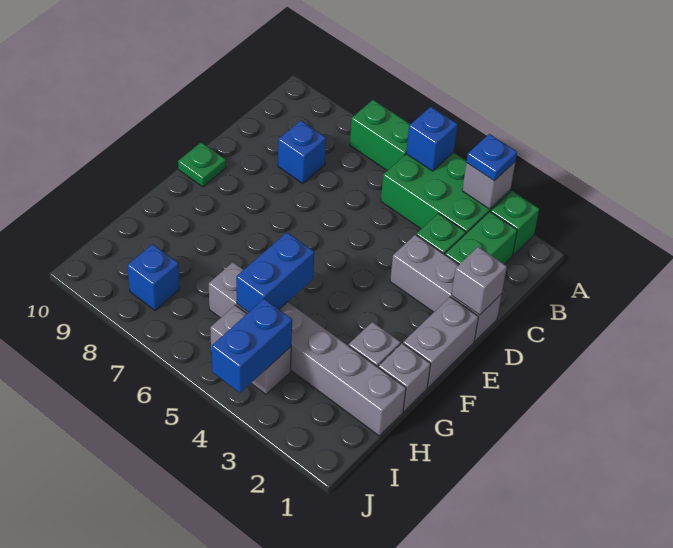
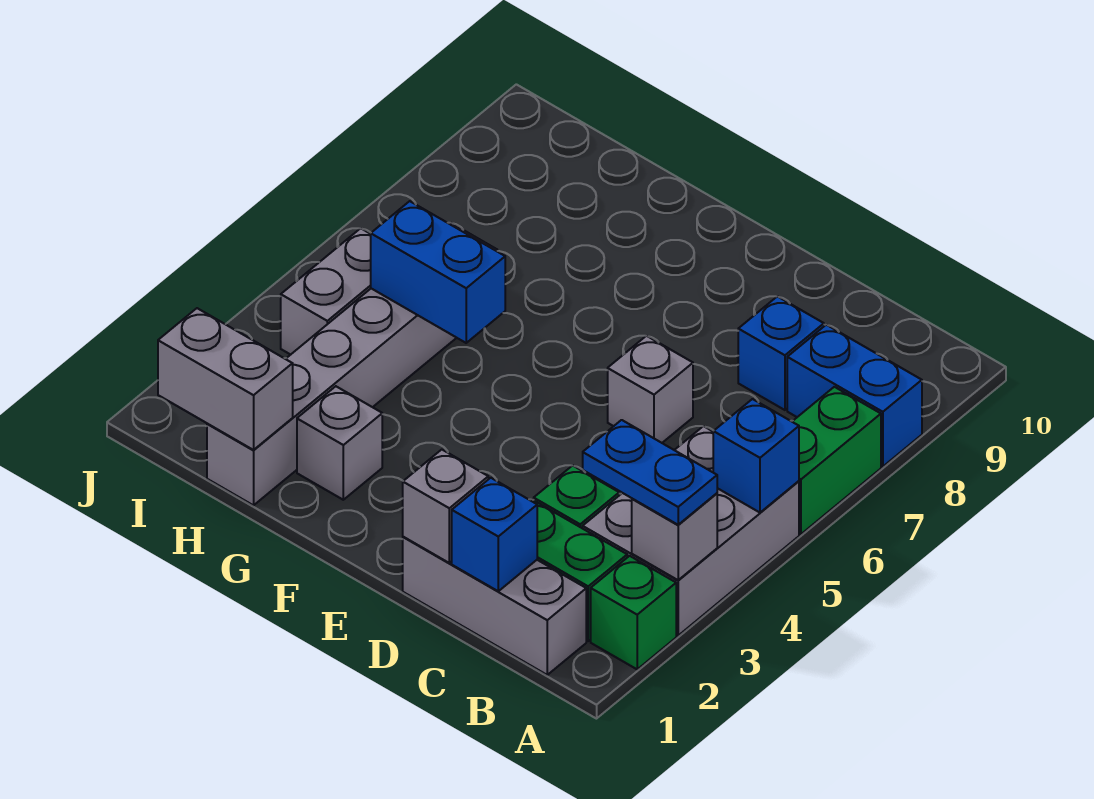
green 2x3 brick [381,153,510,233] -> grey 2x3 brick [583,426,799,636]
blue 1x1 plate [466,134,517,181] -> blue 1x2 plate [583,420,717,525]
grey 1x3 brick [390,235,502,341] -> grey 1x3 brick turned to [403,537,586,675]
grey 1x2 brick [403,297,479,387] -> grey 1x2 brick moved to [158,308,293,450]
green 1x1 plate [178,142,226,187] -> none
grey 1x1 brick [378,343,431,411] -> grey 1x1 brick moved to [608,336,693,443]
blue 1x2 brick [212,299,292,393] -> blue 1x2 brick moved to [787,325,922,467]
blue 1x1 brick [127,244,180,310] -> blue 1x1 brick moved to [452,478,537,591]

